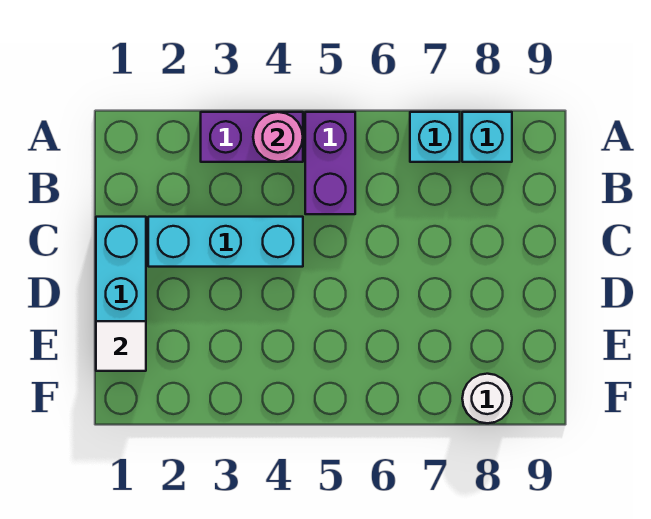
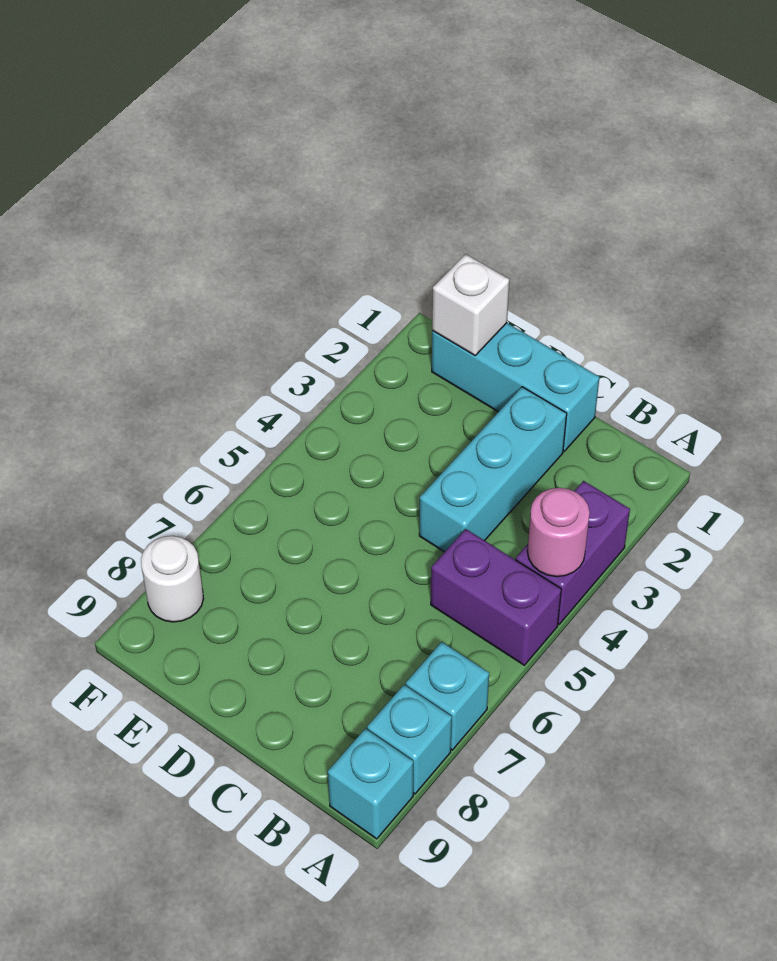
none -> cyan 1x1 brick [328,729,413,839]
white 1x1 tile [96,321,146,371] -> white 1x1 brick [432,254,509,355]

